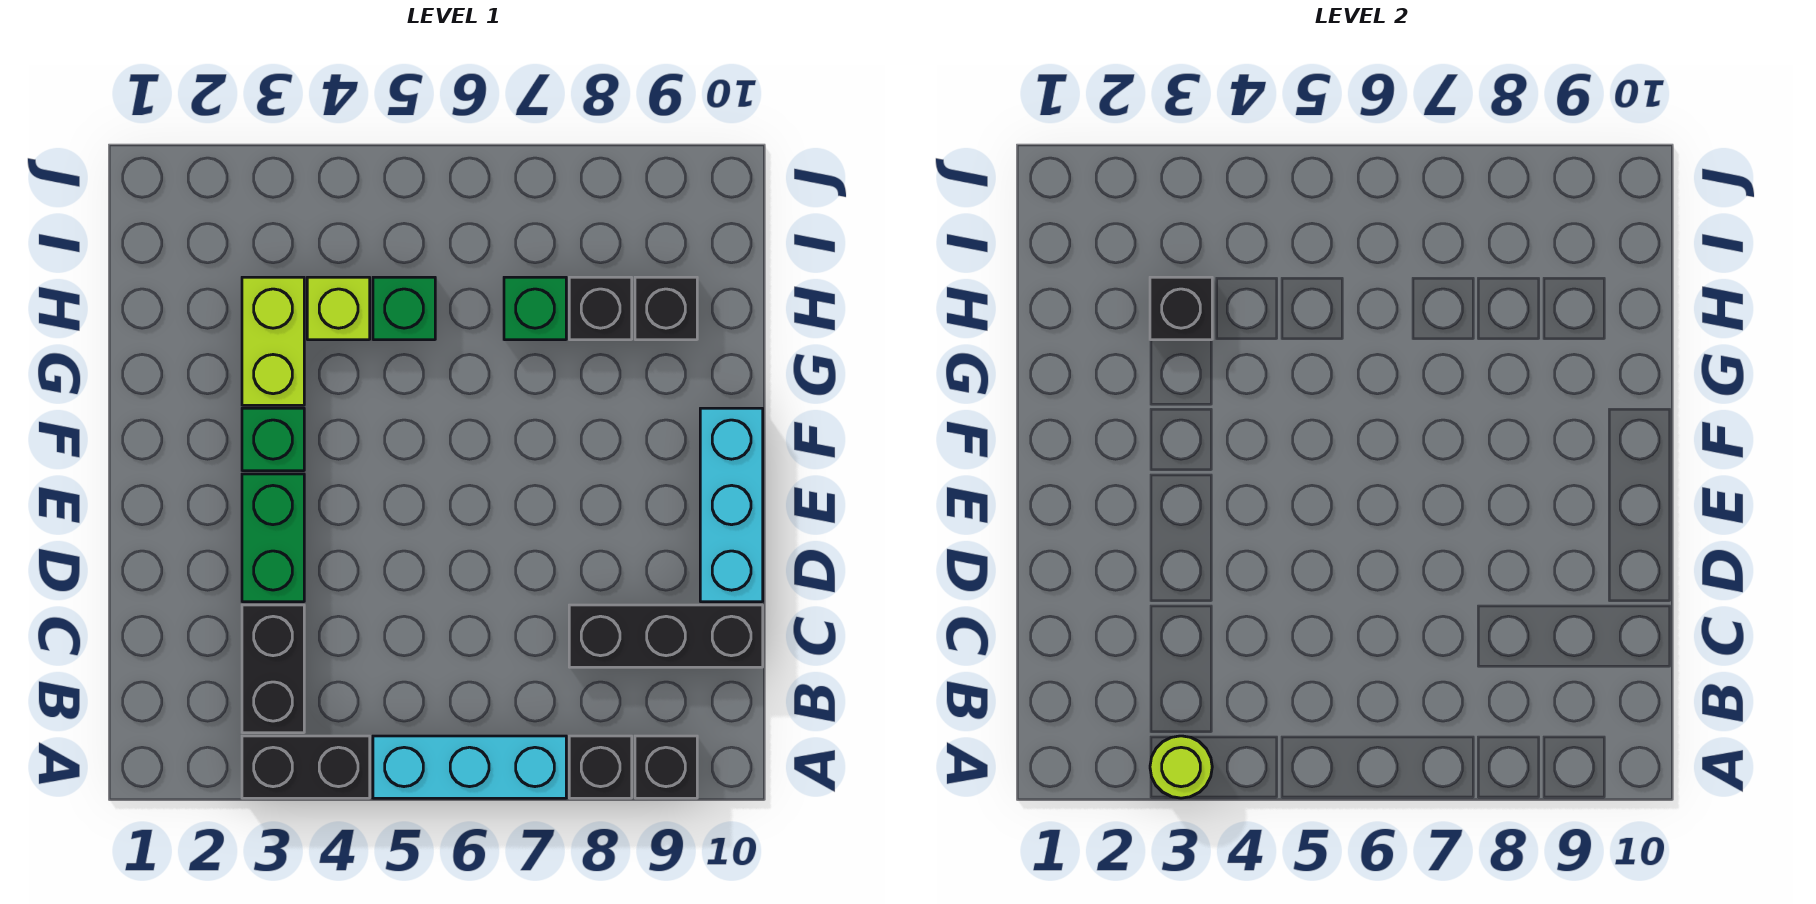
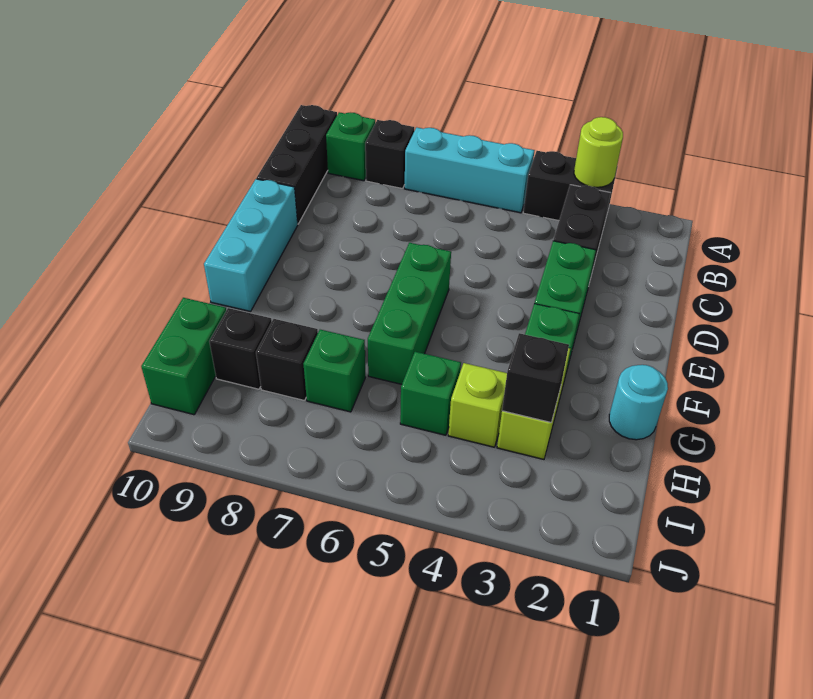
black 1x1 brick [635,736,697,798] -> green 1x1 brick [326,112,375,181]
black 1x3 brick [569,605,763,667] -> black 1x3 brick turned to [257,105,337,224]
none -> green 1x3 brick [368,243,451,384]
none -> cyan 1x1 round brick [609,365,668,440]
none -> green 1x2 brick [141,298,226,415]

